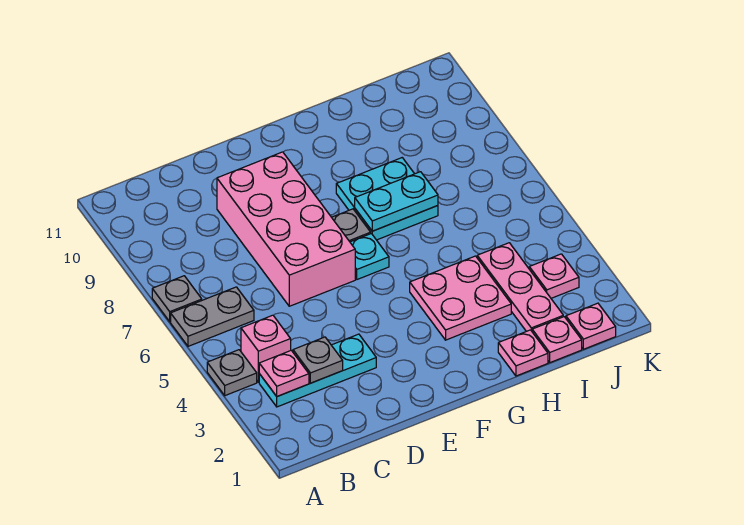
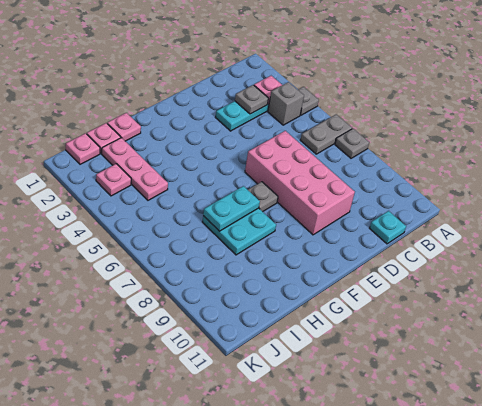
pink 1x1 brick [241,315,291,382] -> grey 1x1 brick [268,82,304,125]
cyan 1x1 plate [350,234,389,279] -> cyan 1x1 plate moved to [370,211,406,244]
pink 2x2 plate [410,256,511,340] -> none

